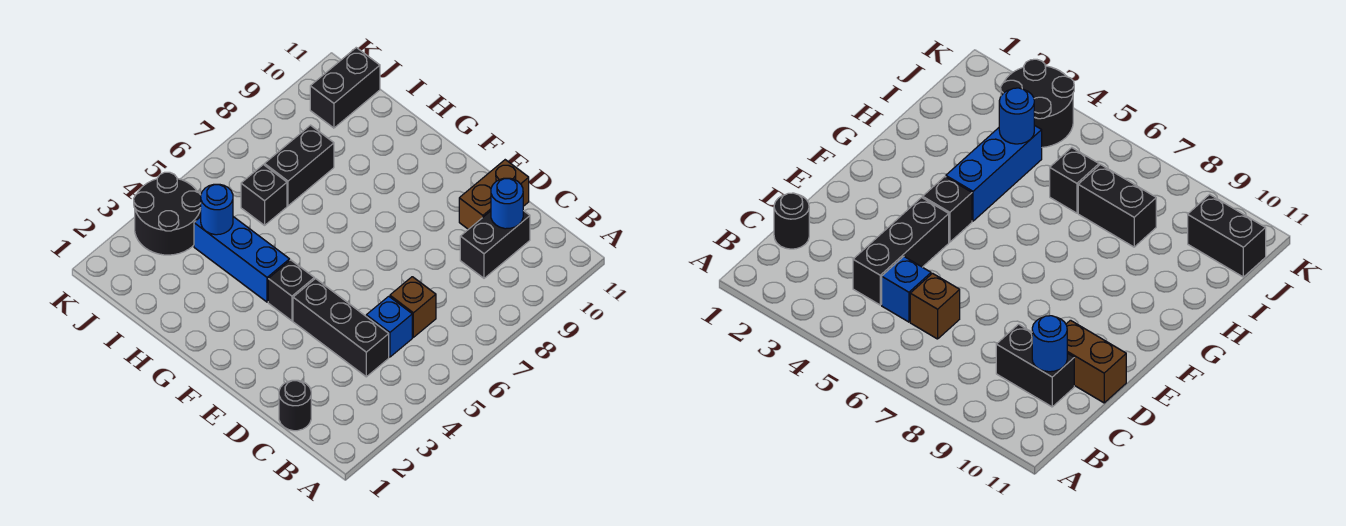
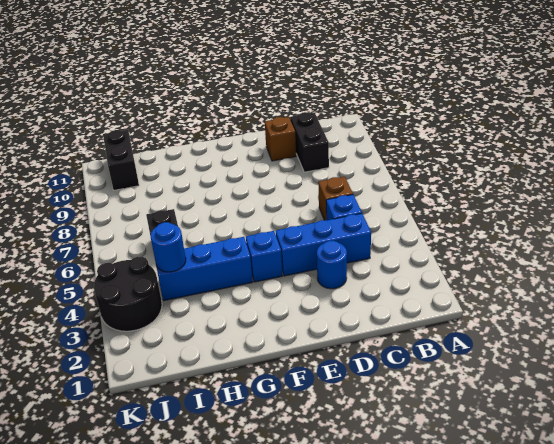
black 1x1 round brick [279,380,311,431] -> none
black 1x3 brick [293,279,389,377] -> blue 1x3 brick [276,213,371,276]
blue 1x1 round brick [491,178,523,229] -> blue 1x1 round brick moved to [317,241,347,289]
brown 1x2 brick [459,160,529,229] -> brown 1x1 brick [265,117,296,161]
black 1x1 brick [268,260,314,321] -> blue 1x1 brick [246,231,283,282]
black 1x2 brick [265,125,334,206] -> none

